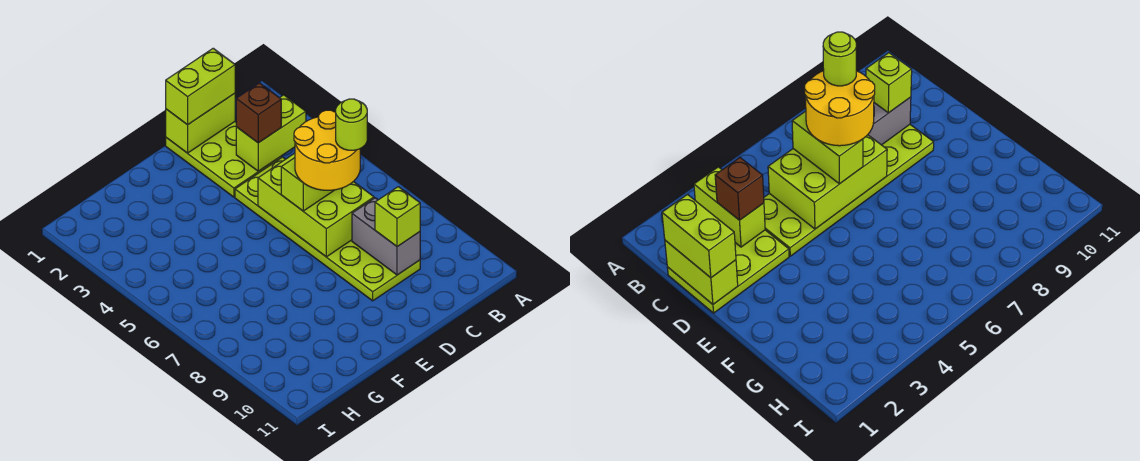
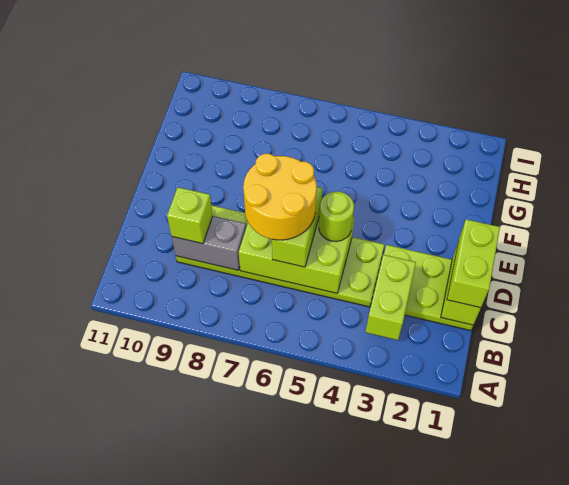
brown 1x1 brick [236,83,281,143] -> none
lime 1x1 round brick [336,99,367,150] -> lime 1x1 round brick moved to [319,191,354,242]

